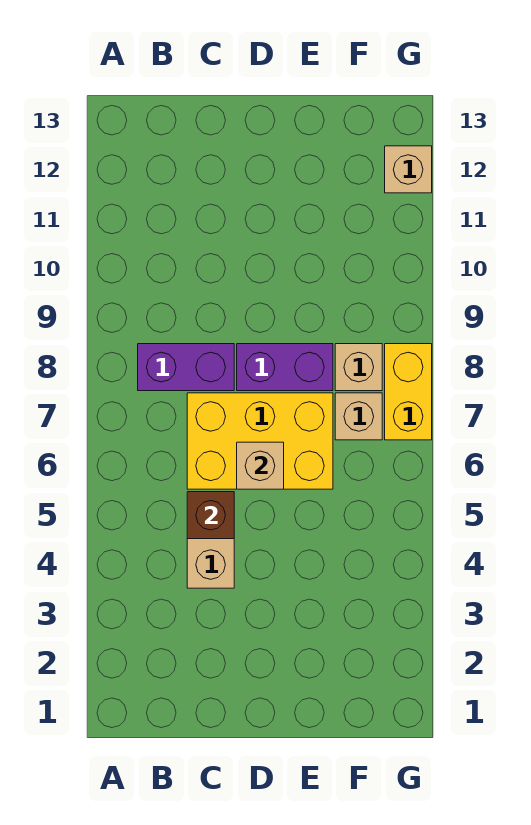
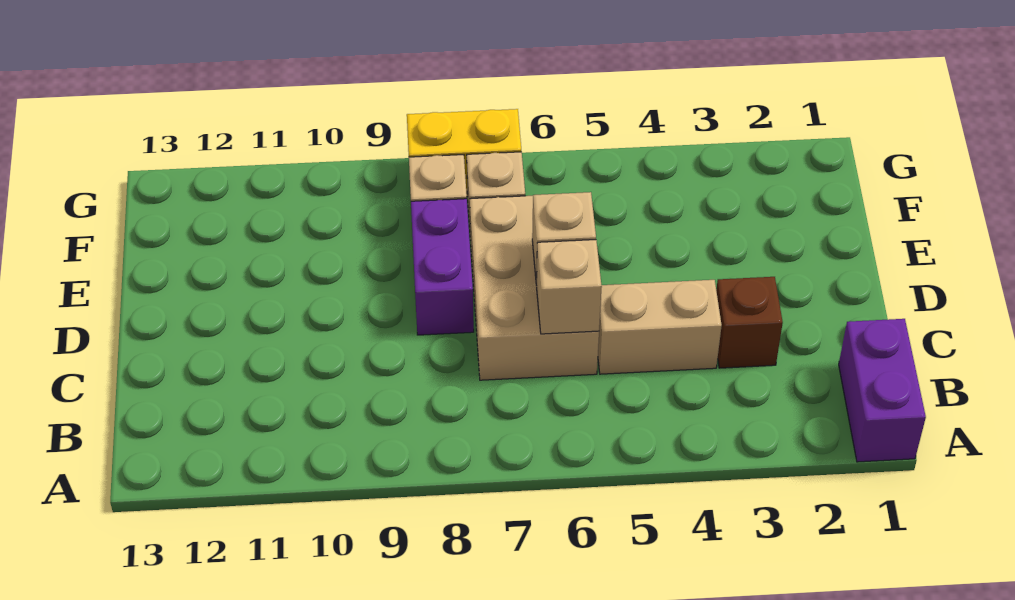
purple 1x2 brick [138,344,234,391] -> purple 1x2 brick moved to [839,319,926,462]
brown 1x1 brick [187,492,234,539] -> brown 1x1 brick moved to [716,277,783,368]
yellow 2x3 brick [187,393,333,489] -> tan 2x3 brick [470,196,599,380]
tan 1x1 brick [385,146,432,193] -> tan 1x1 brick moved to [537,240,602,334]

